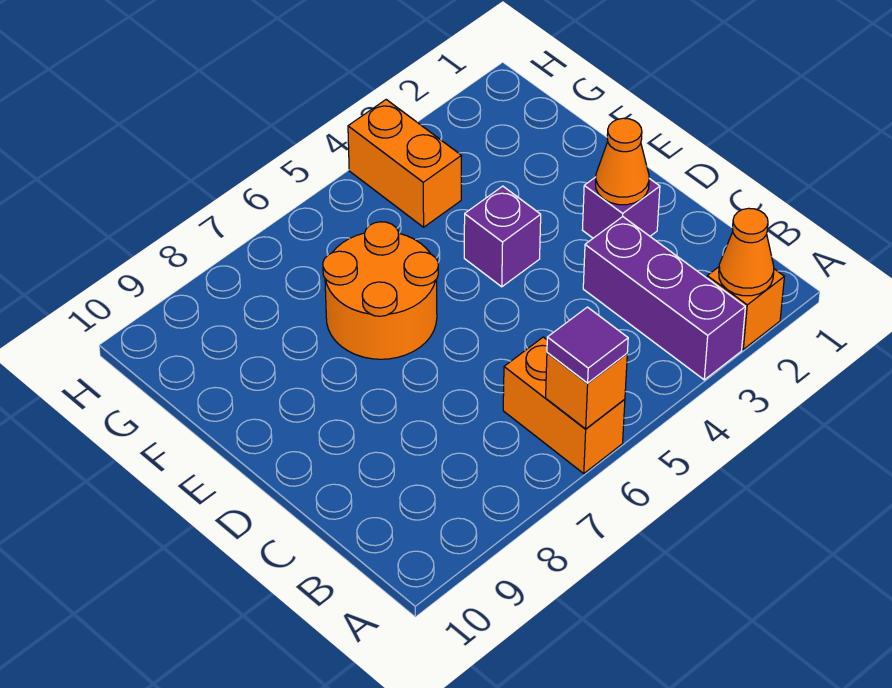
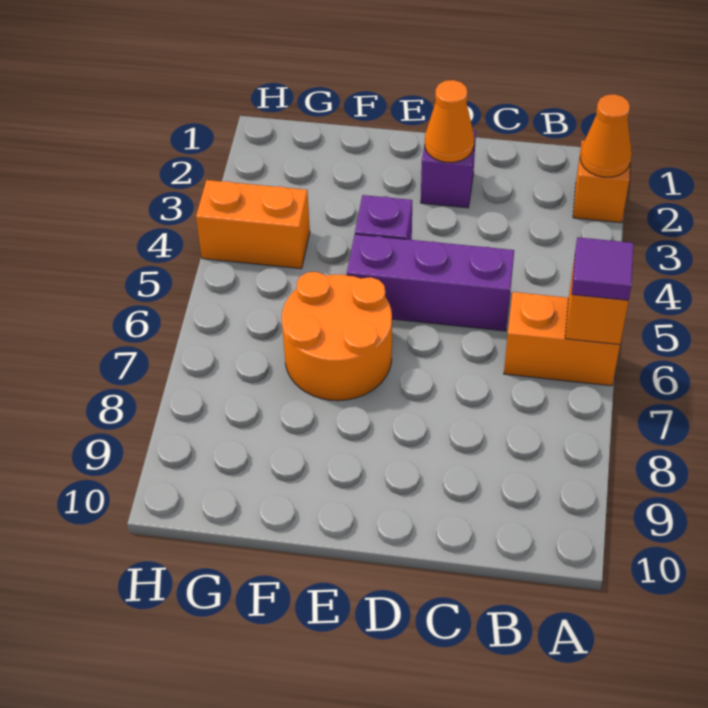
purple 1x3 brick [583,217,745,380] -> purple 1x3 brick moved to [347,234,514,331]

